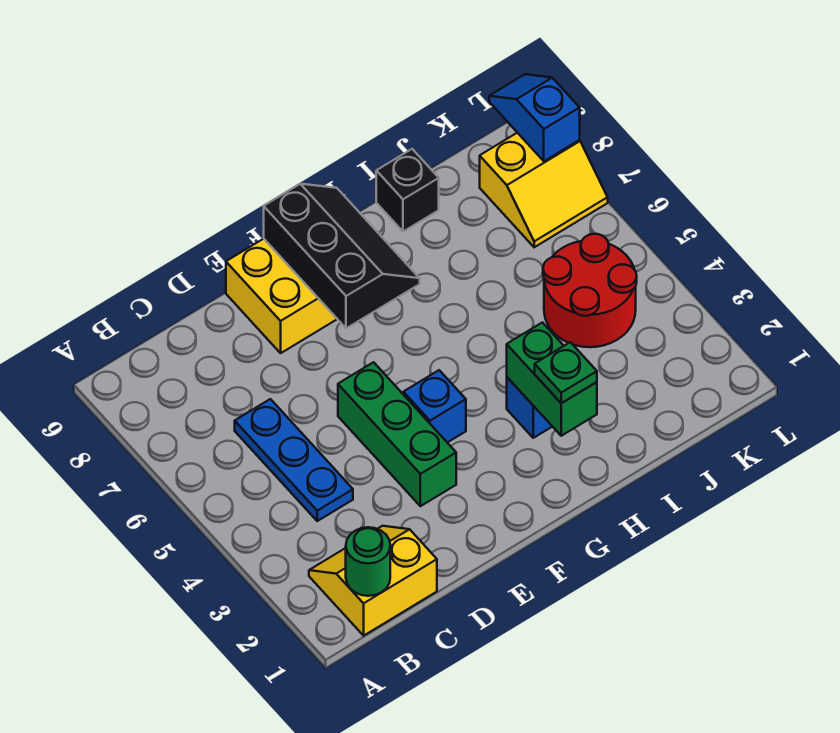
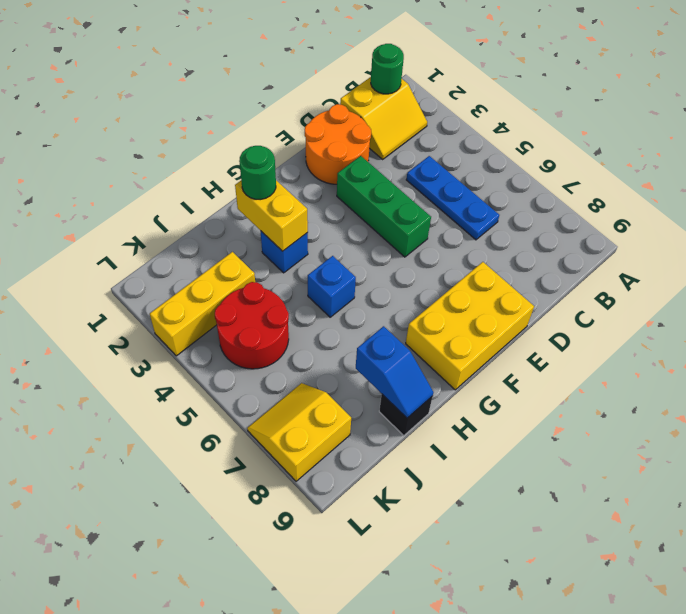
none -> orange 2x2 round brick [305,104,371,184]
blue 1x1 brick [403,370,466,443] -> blue 1x1 brick moved to [308,256,356,317]
black 2x3 slope [264,184,420,328] -> none
green 1x2 brick [507,322,597,436] -> yellow 1x2 brick [235,181,308,251]
green 1x1 plate [535,342,597,403] -> green 1x1 round brick [239,146,276,200]
none -> yellow 1x3 brick [150,252,255,356]
blue 1x2 slope [489,74,580,161] -> blue 1x2 slope moved to [356,326,433,418]

